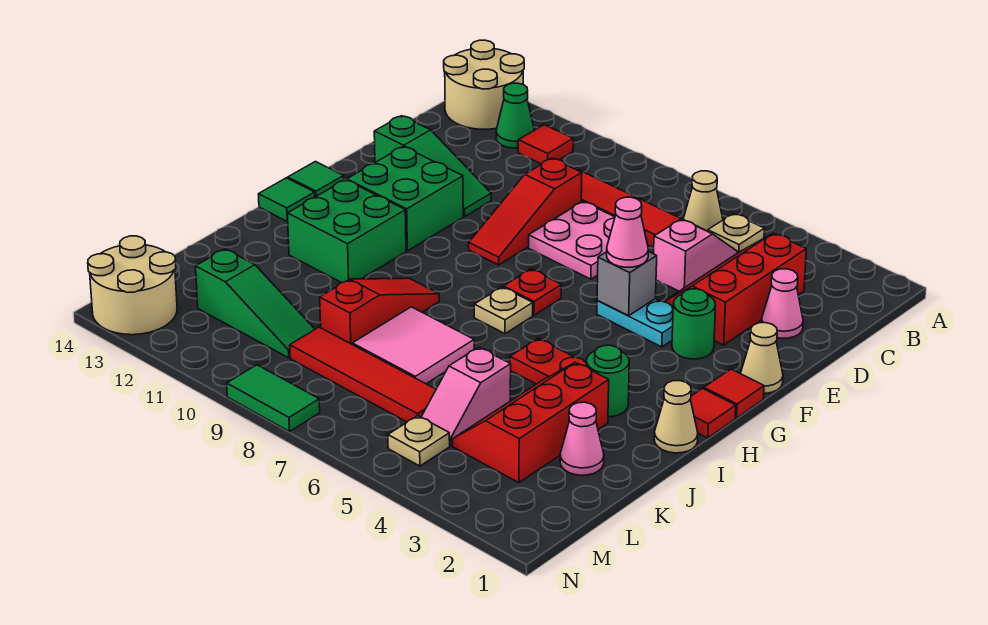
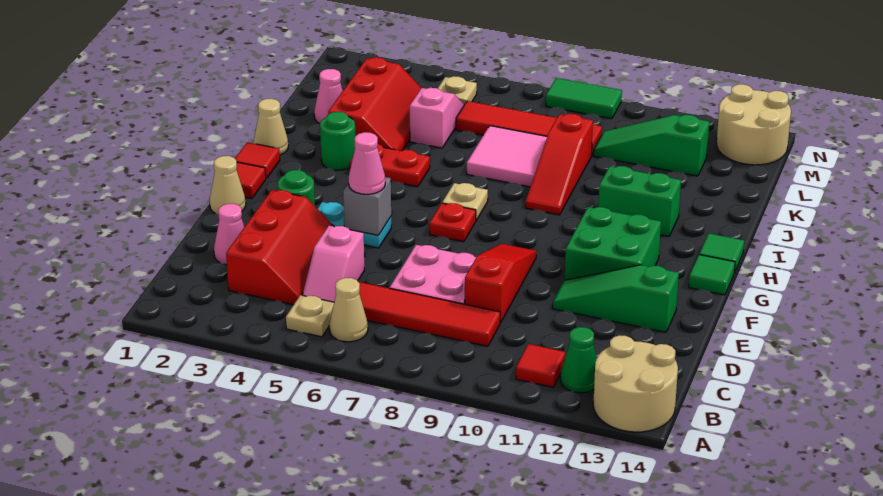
green 2x2 brick [287,180,406,283] -> green 1x2 brick [598,166,681,236]

